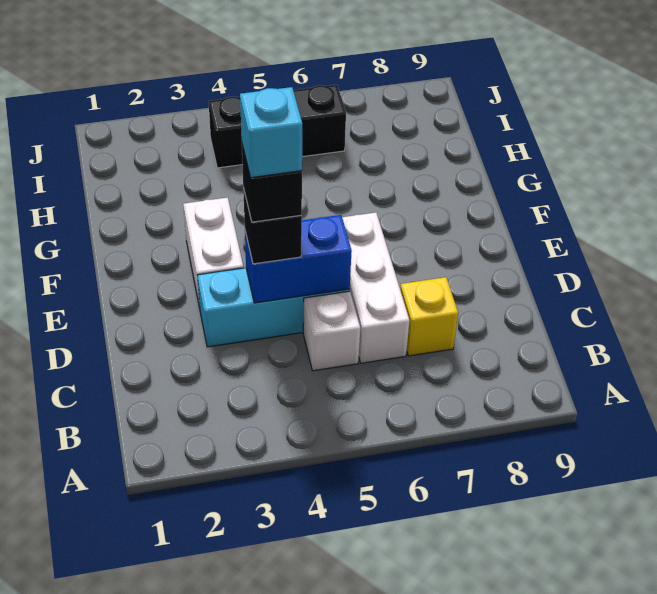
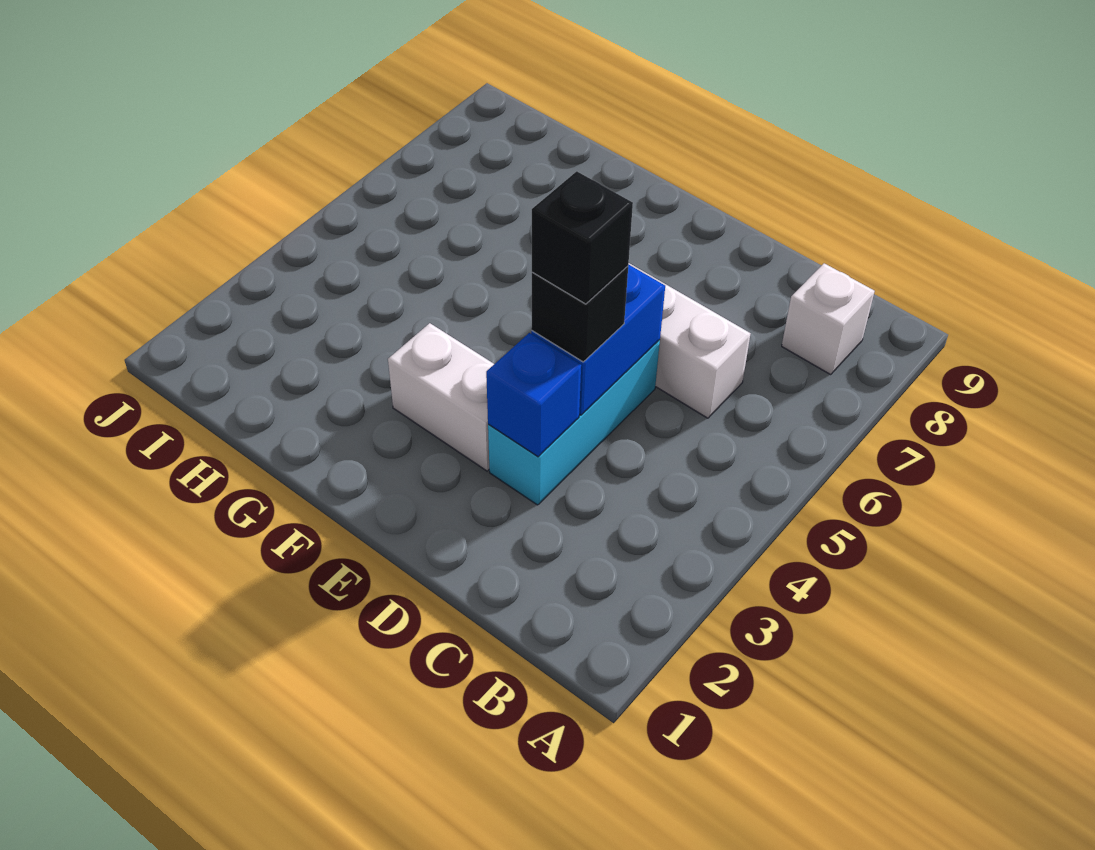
white 1x1 brick [303,291,360,371] -> white 1x1 brick moved to [782,263,875,375]
yellow 1x1 brick [400,277,458,356] -> none
none -> blue 1x1 brick [486,333,581,457]
cyan 1x1 brick [240,87,302,178] -> none
black 1x3 brick [209,85,346,168] -> none

